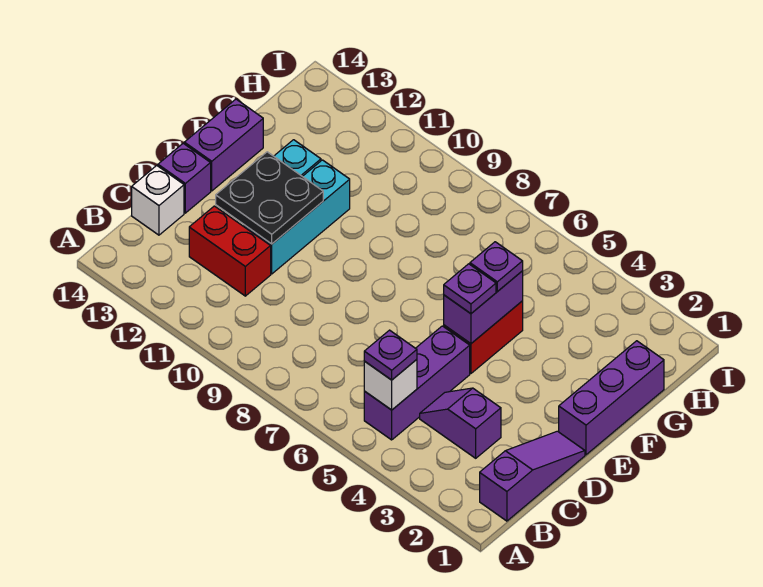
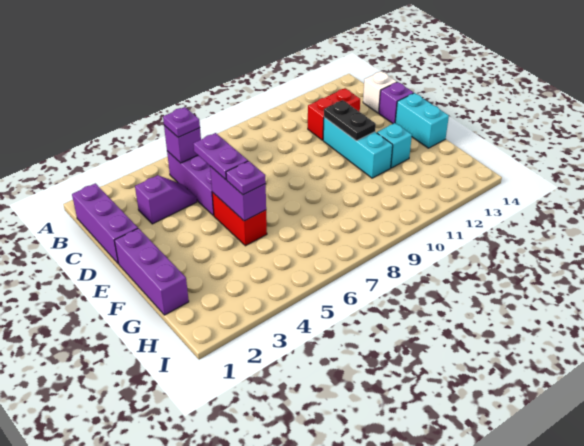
purple 1x3 slope [480,431,585,521] -> purple 1x3 brick [72,183,138,264]
white 1x1 brick [364,359,417,410] -> purple 1x1 brick [164,125,201,163]
black 2x2 plate [216,152,323,244] -> black 1x2 plate [324,100,376,141]
purple 1x1 plate [444,264,496,314] -> purple 1x2 plate [193,133,248,180]
purple 1x2 brick [184,99,263,191] -> cyan 1x2 brick [395,93,449,148]

